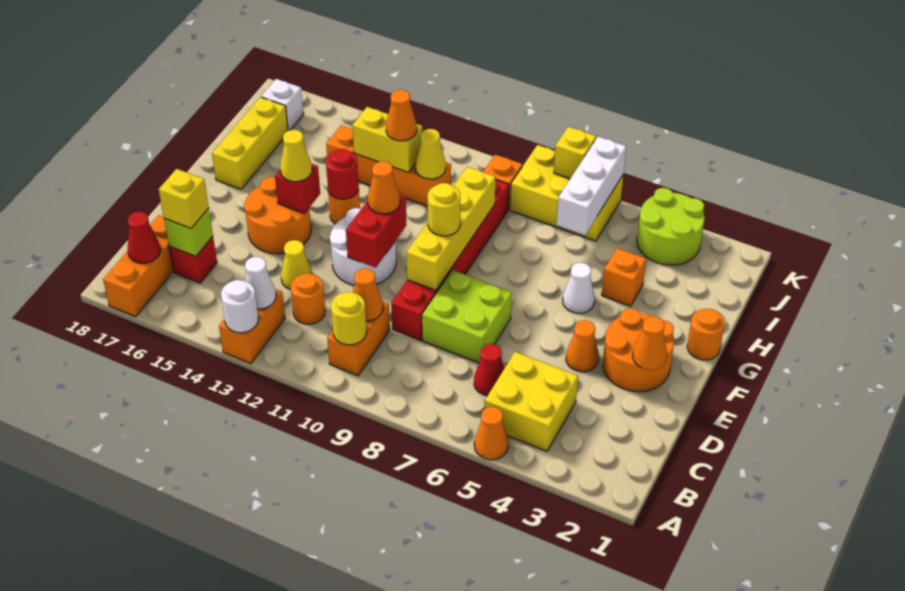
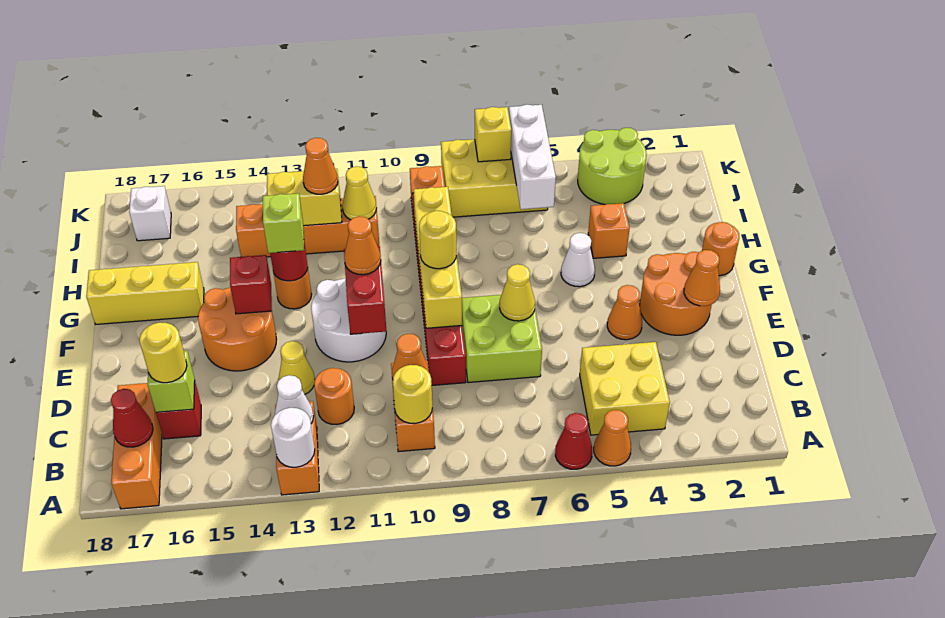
red 1x1 cone [474,344,504,396] -> red 1x1 cone moved to [555,413,592,469]
yellow 1x1 brick [159,169,209,228] -> yellow 1x1 round brick [140,322,187,383]
yellow 1x1 cone [280,130,312,182] -> yellow 1x1 cone moved to [500,264,535,321]
none -> lime 1x1 brick [263,193,304,253]
yellow 1x3 brick [212,97,288,189] -> yellow 1x3 brick turned to [86,262,204,324]

